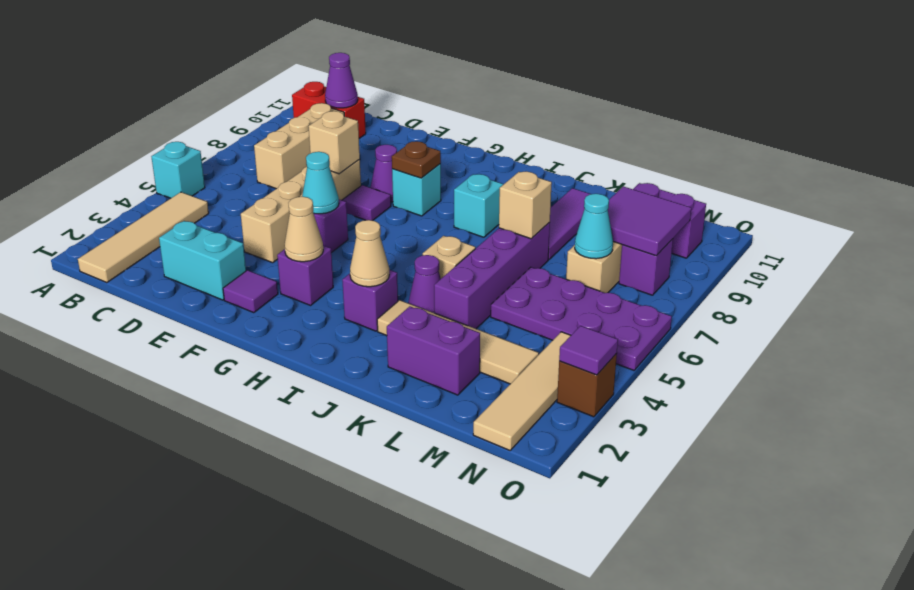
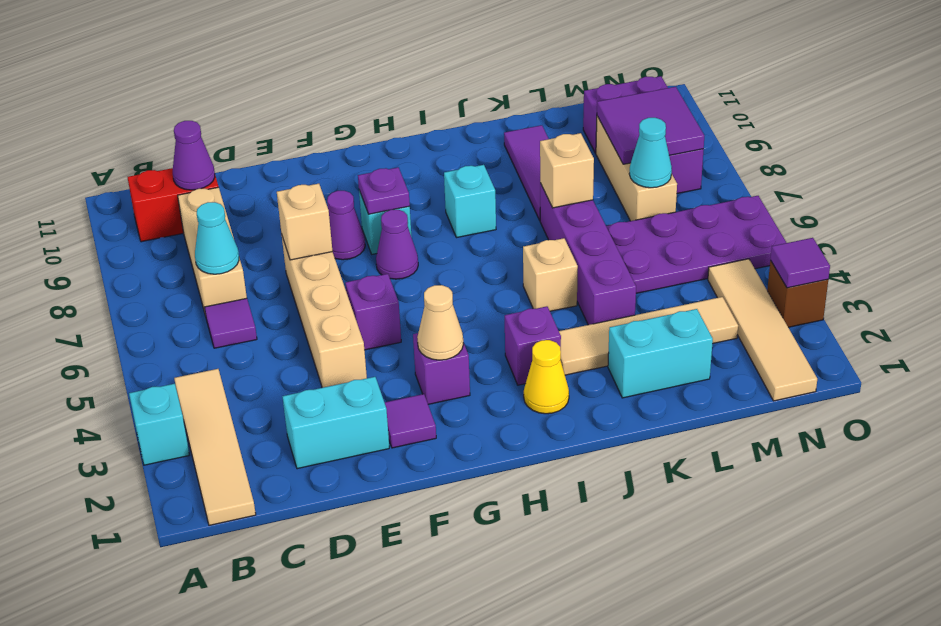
cyan 1x1 brick [151,142,205,198] -> cyan 1x1 brick moved to [129,384,189,465]
cyan 1x1 cone [302,152,339,214] -> cyan 1x1 cone moved to [195,202,239,274]
purple 1x1 tile [343,185,391,221] -> purple 1x1 tile moved to [204,298,257,348]
brown 1x1 plate [392,141,441,178] -> purple 1x1 plate [358,167,410,214]
none -> yellow 1x1 cone [524,340,569,414]
tan 1x1 cone [350,220,389,287] -> none
purple 1x1 cone [408,255,441,313] -> purple 1x1 cone moved to [376,210,418,279]
purple 1x2 brick [387,306,480,395] -> cyan 1x2 brick [608,309,713,398]

